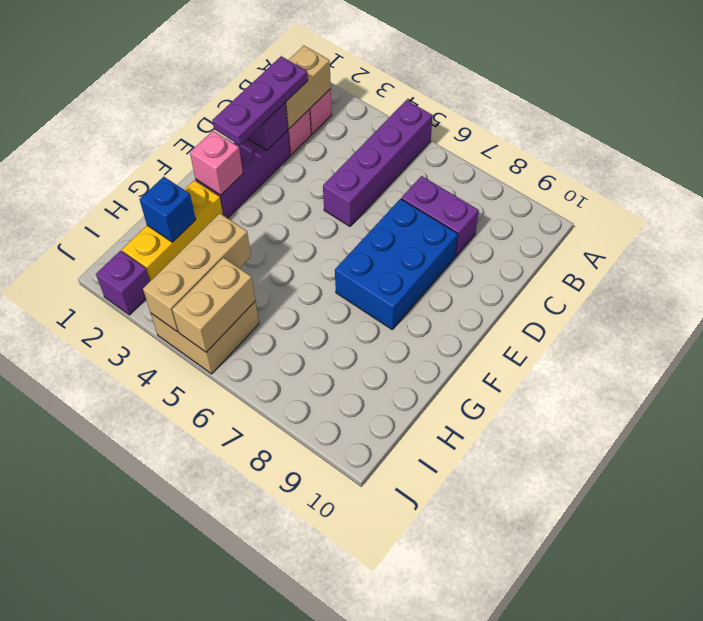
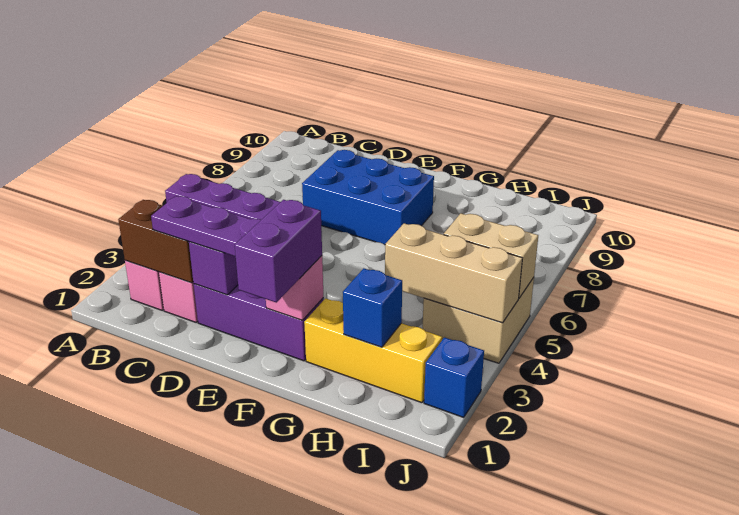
tan 1x2 brick [285,46,331,129] -> brown 1x2 brick [118,200,193,283]
purple 1x2 brick [401,176,479,256] -> purple 1x2 brick moved to [235,200,322,302]
purple 1x1 brick [96,251,150,315] -> blue 1x1 brick [424,337,484,417]

